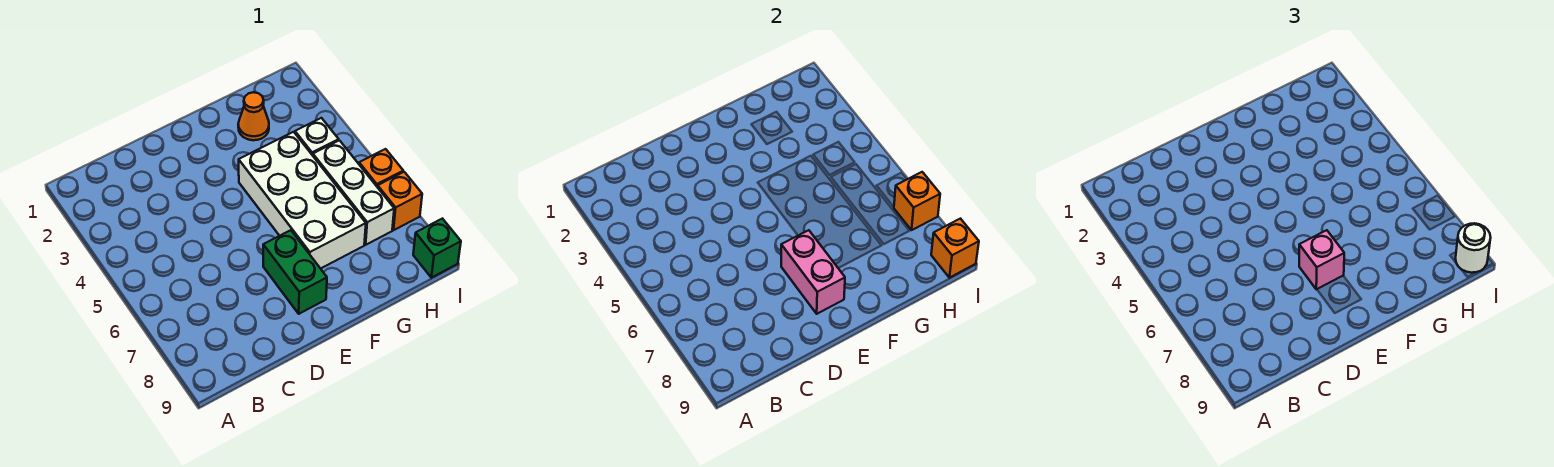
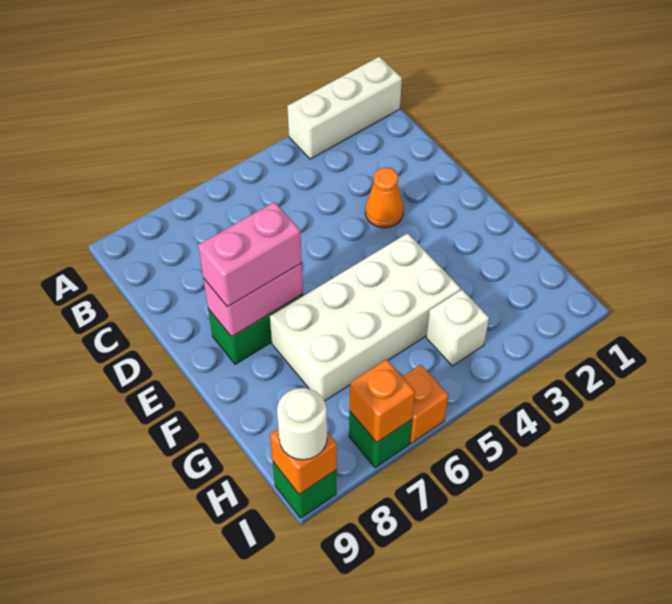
pink 1x1 brick [1299,230,1344,289] -> pink 1x2 brick [198,202,302,307]
orange 1x1 cone [238,92,269,140] -> orange 1x1 cone moved to [365,167,404,228]
white 1x3 brick [313,140,394,245] -> white 1x3 brick moved to [287,57,402,159]
orange 1x1 brick [378,172,422,230] -> green 1x1 brick [349,412,412,468]

